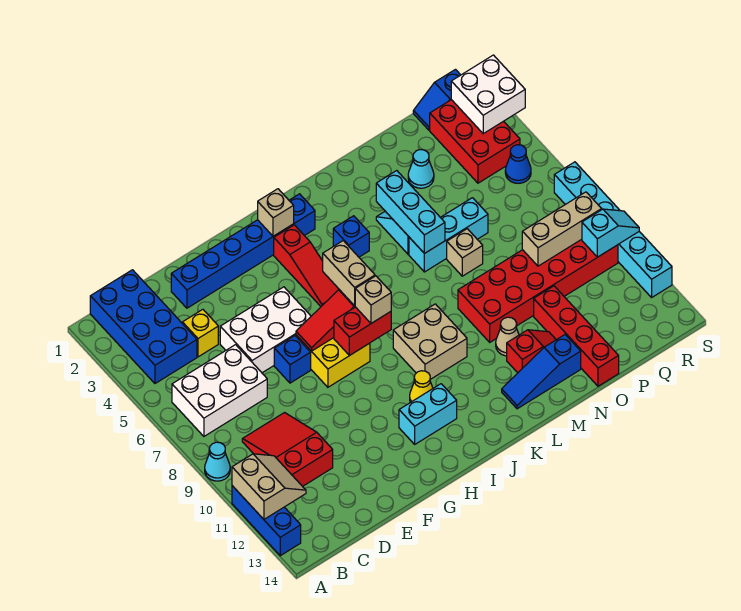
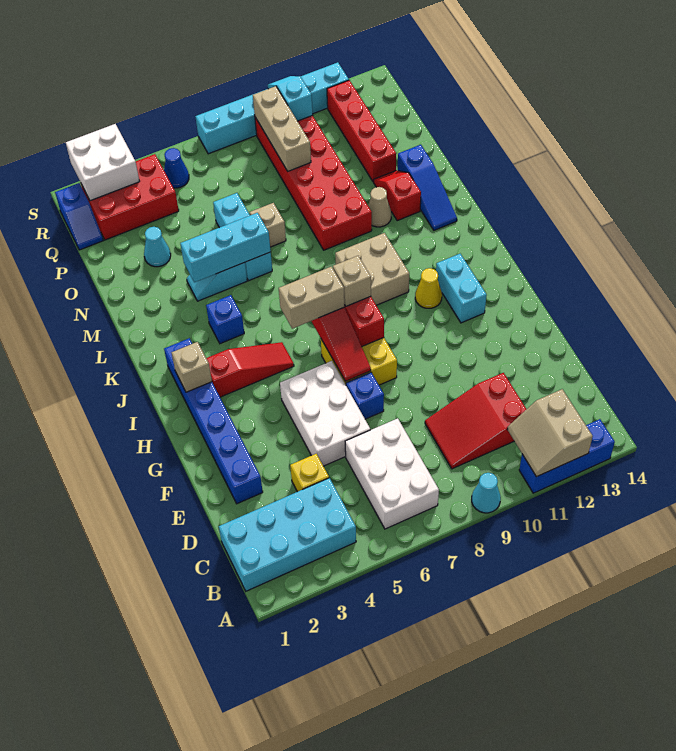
tan 2x2 slope [232,454,306,519] -> tan 2x2 slope turned to [507,389,593,477]
blue 2x4 brick [90,270,197,383] -> cyan 2x4 brick [219,478,356,591]
red 1x4 brick [534,286,619,386] -> red 1x4 brick turned to [327,80,396,182]

